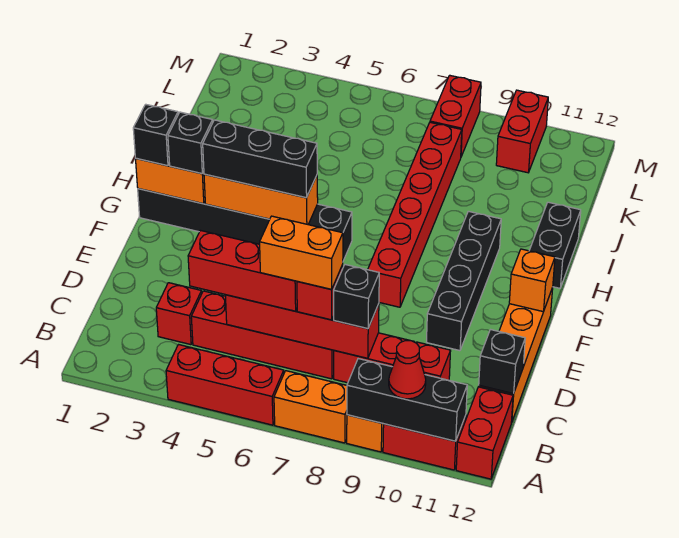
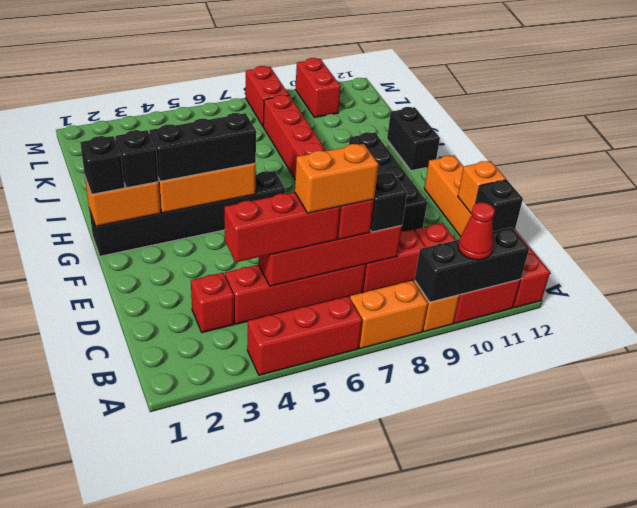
orange 1x1 brick [509,249,555,312] -> orange 1x1 brick moved to [458,161,506,213]

